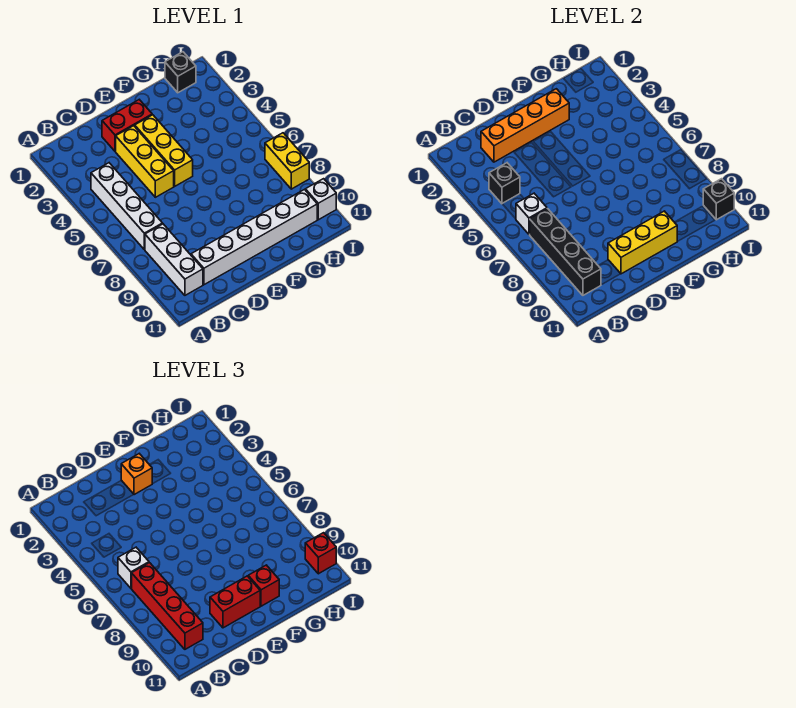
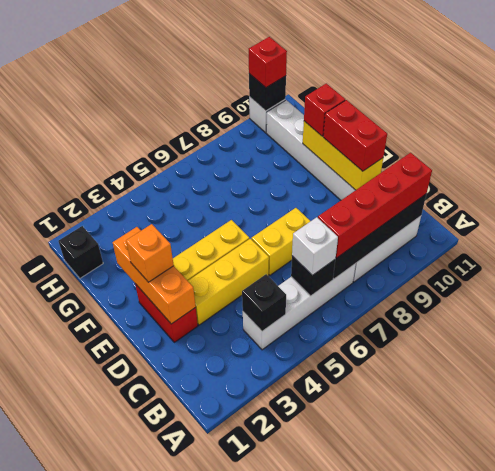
white 1x1 brick [516,193,547,234] -> black 1x1 brick [291,256,335,296]
orange 1x4 brick [481,89,569,162] -> orange 1x3 brick [113,227,196,324]
yellow 1x2 brick [265,133,309,189] -> yellow 1x2 brick moved to [251,208,310,275]

